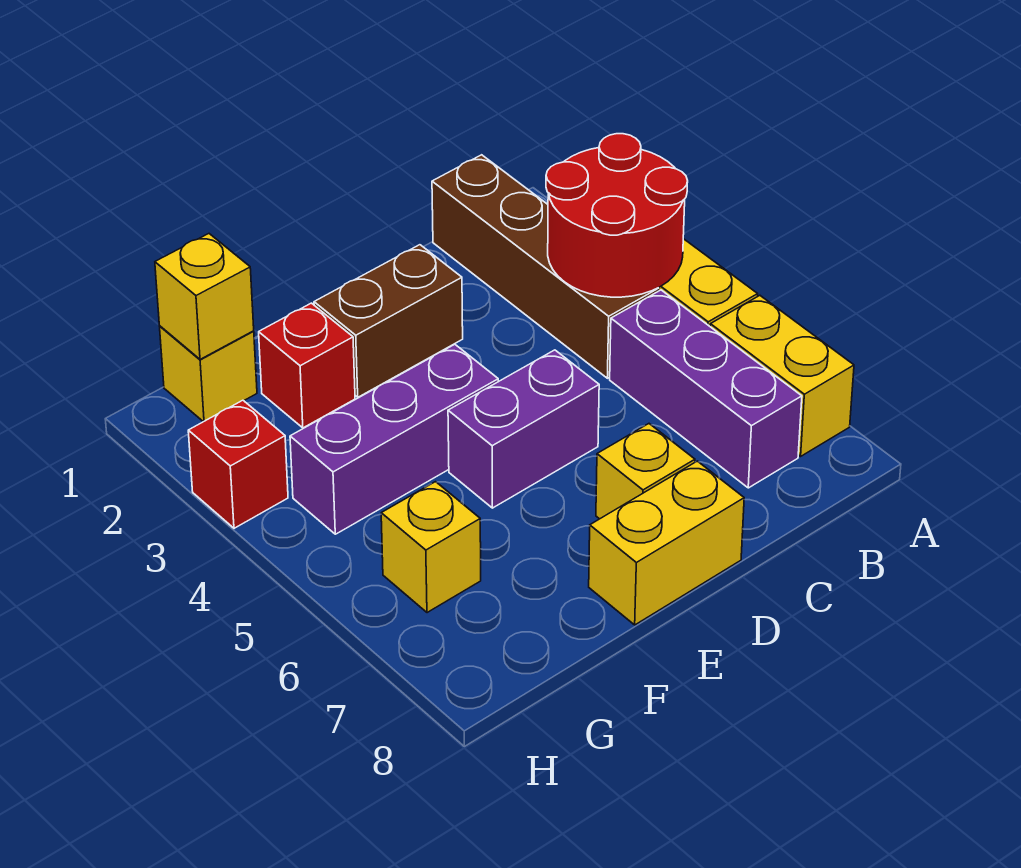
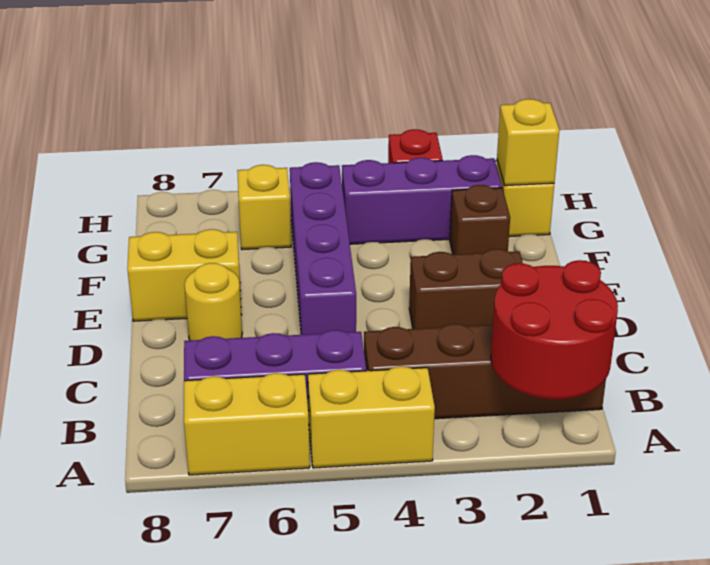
red 2x2 round brick [546,134,688,297] -> red 2x2 round brick moved to [491,260,618,399]
brown 1x2 brick [314,245,463,397] -> brown 1x2 brick turned to [409,249,523,329]
purple 1x2 brick [448,350,599,508] -> purple 1x4 brick [290,162,356,335]
yellow 1x1 brick [596,424,695,519] -> yellow 1x1 round brick [184,263,242,340]
yellow 1x2 brick [589,461,744,625] -> yellow 1x2 brick turned to [127,229,241,321]
purple 1x3 brick [290,344,498,534] -> purple 1x3 brick turned to [342,155,502,244]
red 1x1 brick [259,303,355,428] -> brown 1x1 brick [450,185,510,255]

